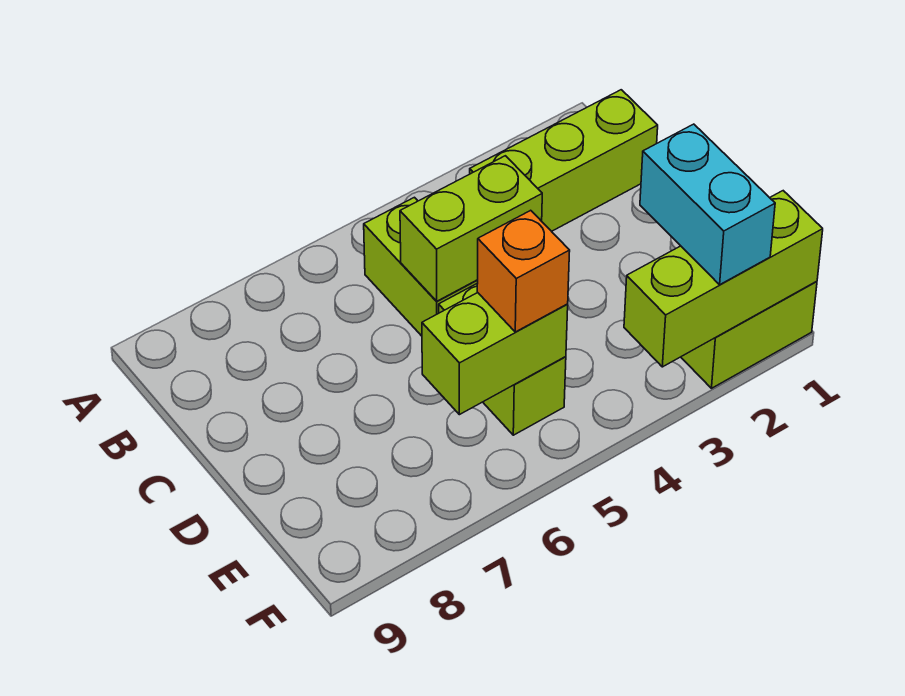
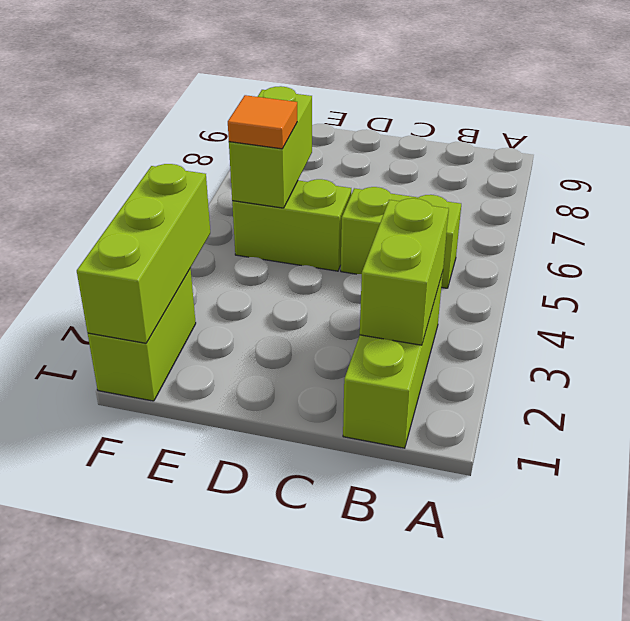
lime 1x2 brick [400,156,542,301] -> lime 1x2 brick moved to [360,198,449,345]
cyan 1x2 brick [640,124,775,285] -> none
orange 1x1 brick [477,210,570,332] -> orange 1x1 tile [228,95,297,149]

